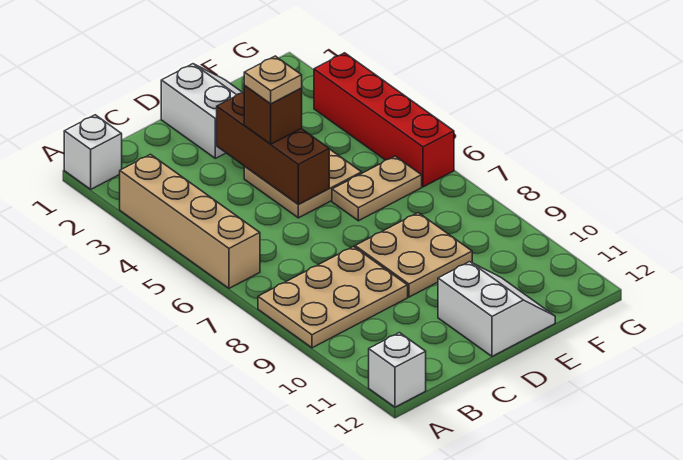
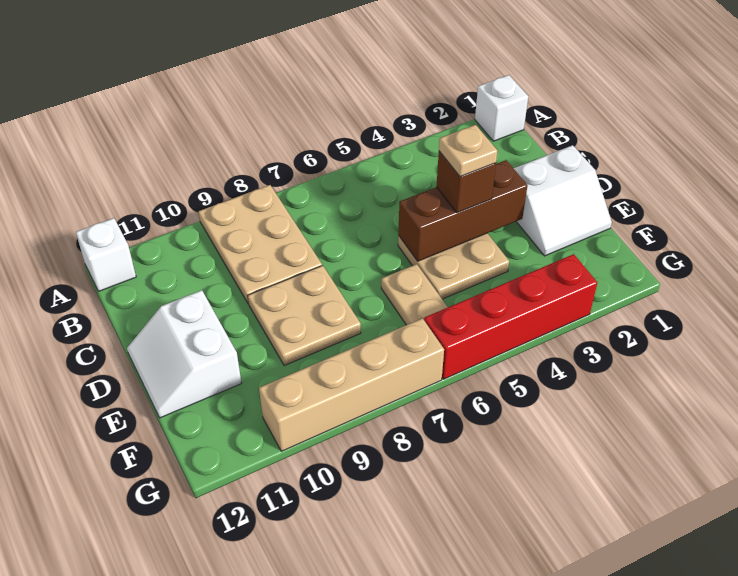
tan 1x4 brick [120,154,260,288] -> tan 1x4 brick moved to [259,318,444,451]
white 2x2 slope [438,262,555,356] -> white 2x2 slope turned to [127,290,241,418]

